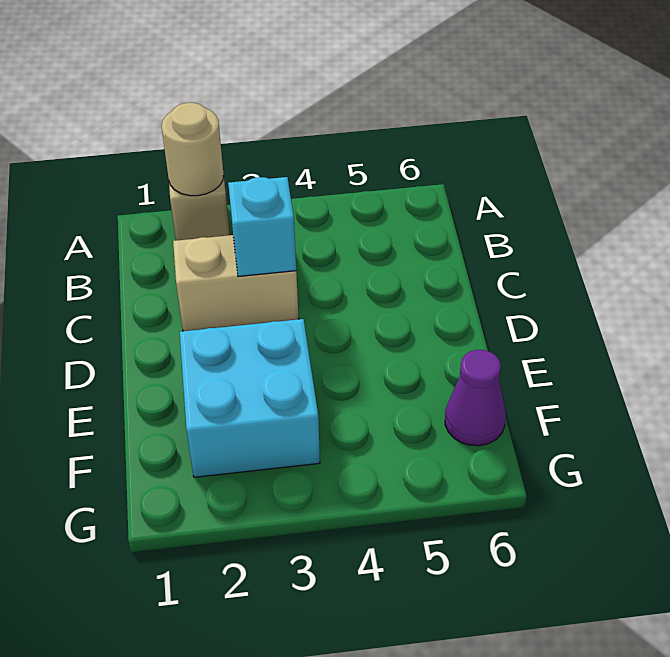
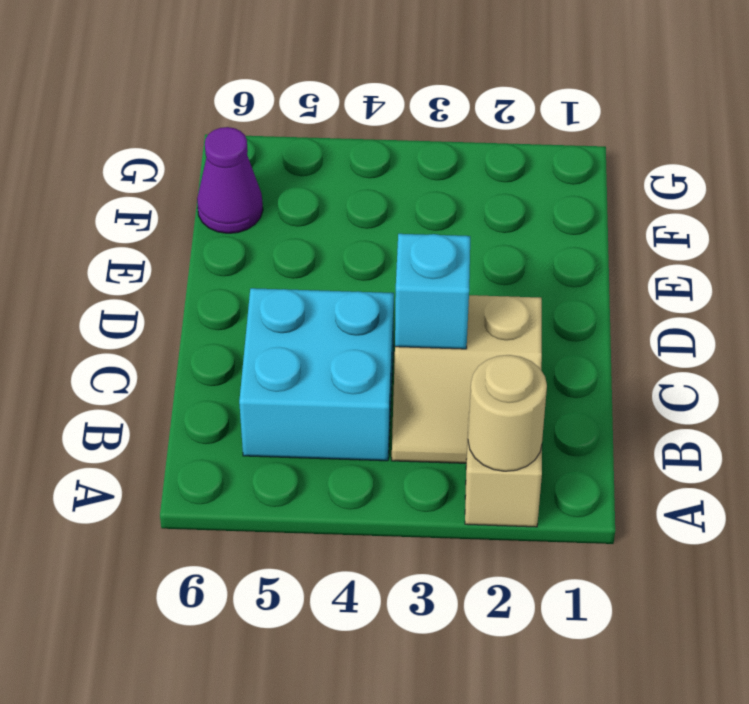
cyan 2x2 brick [180,319,320,477] -> cyan 2x2 brick moved to [239,288,394,461]

